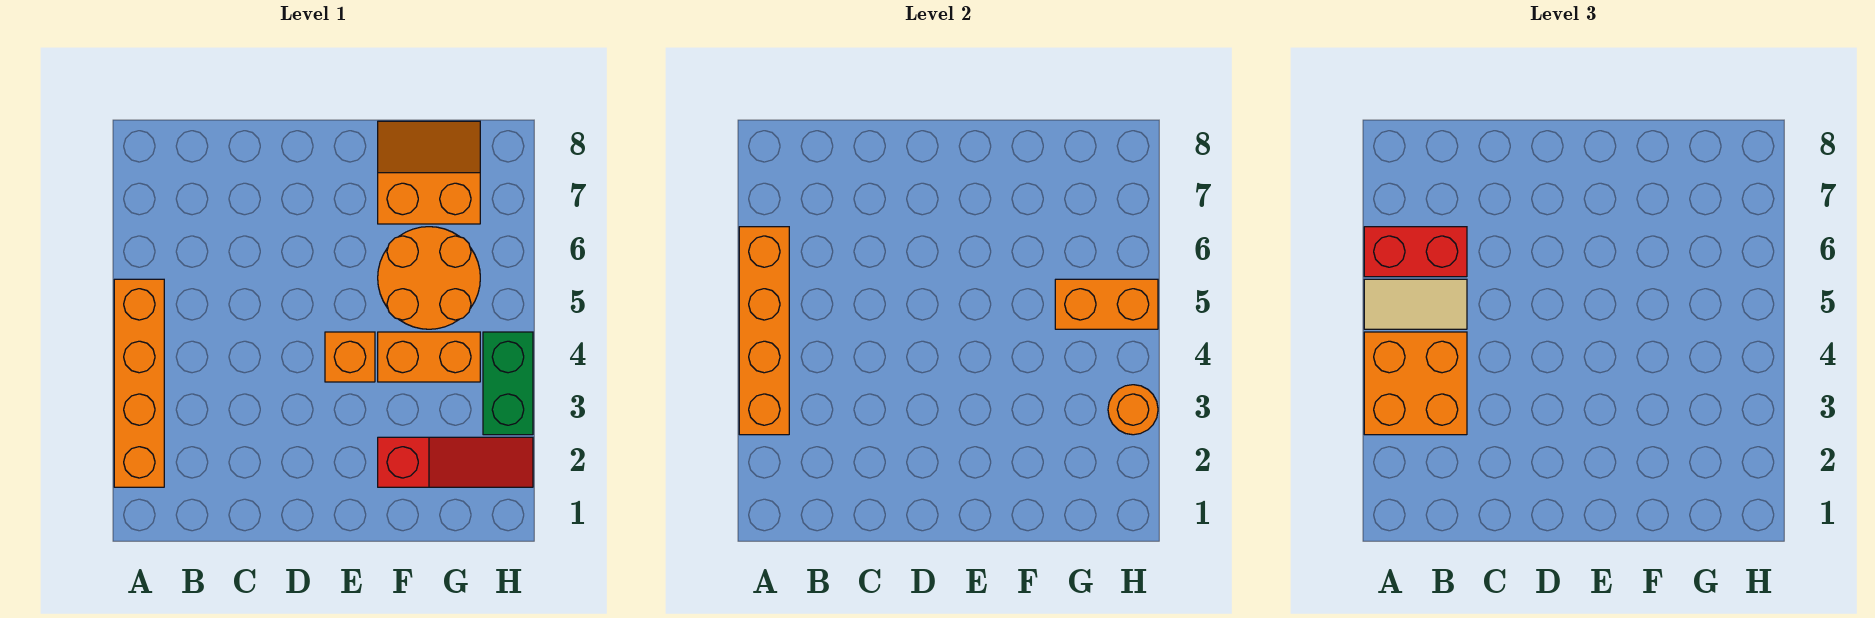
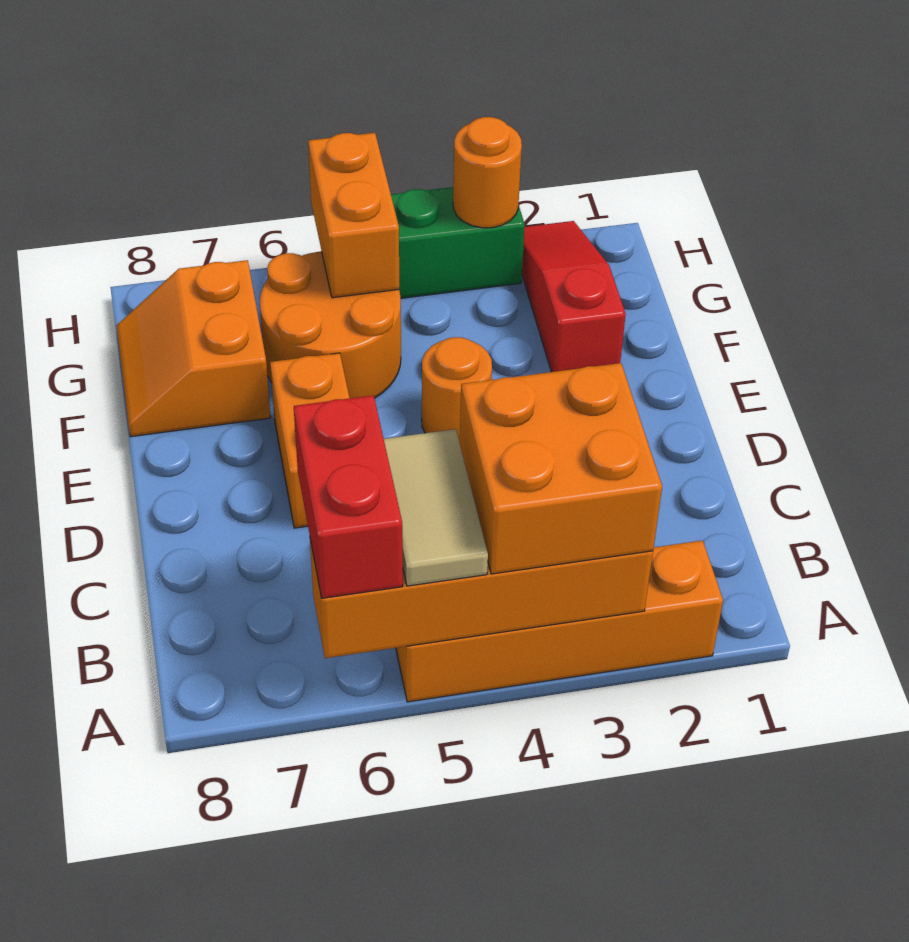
orange 1x1 brick [325,332,375,382] -> orange 1x1 round brick [422,337,492,442]
orange 1x2 brick [378,332,480,382] -> orange 1x2 brick moved to [270,353,350,528]

